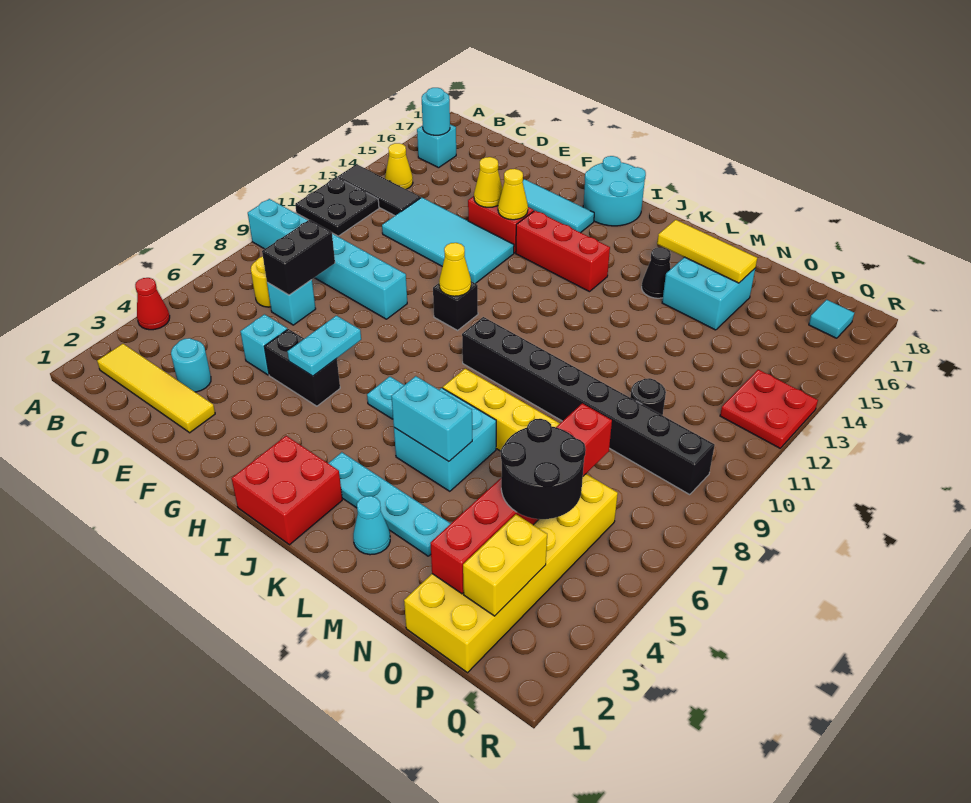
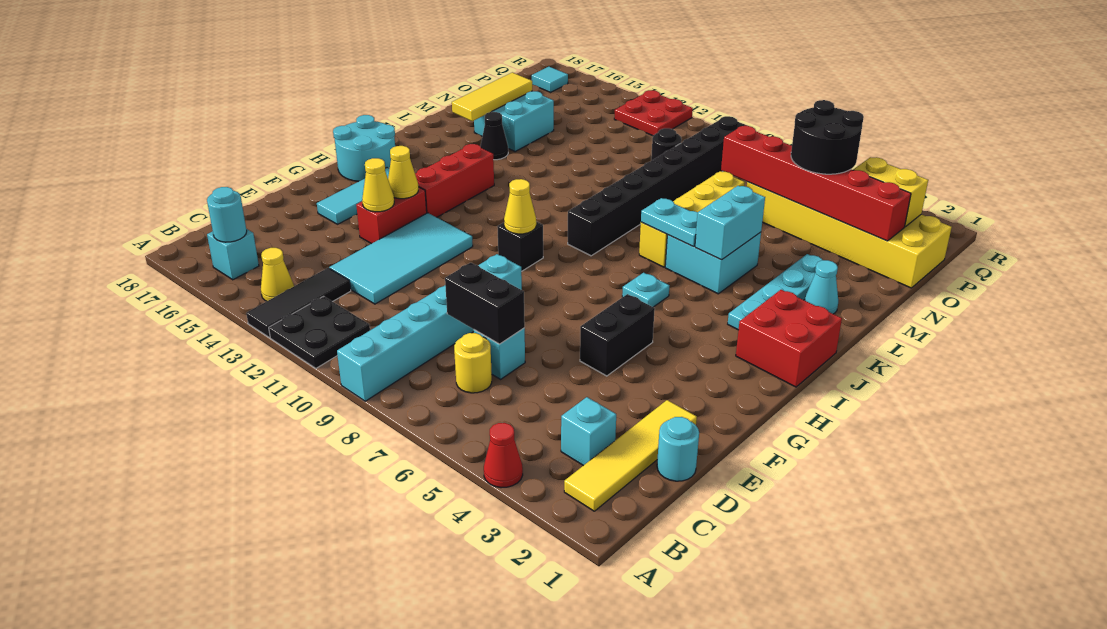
cyan 1x1 round brick [171,338,211,392] -> cyan 1x1 round brick moved to [657,417,699,481]
cyan 1x1 brick [240,314,287,375] -> cyan 1x1 brick moved to [561,397,616,466]
cyan 1x2 plate [287,316,361,376] -> cyan 1x2 plate moved to [641,198,698,246]

